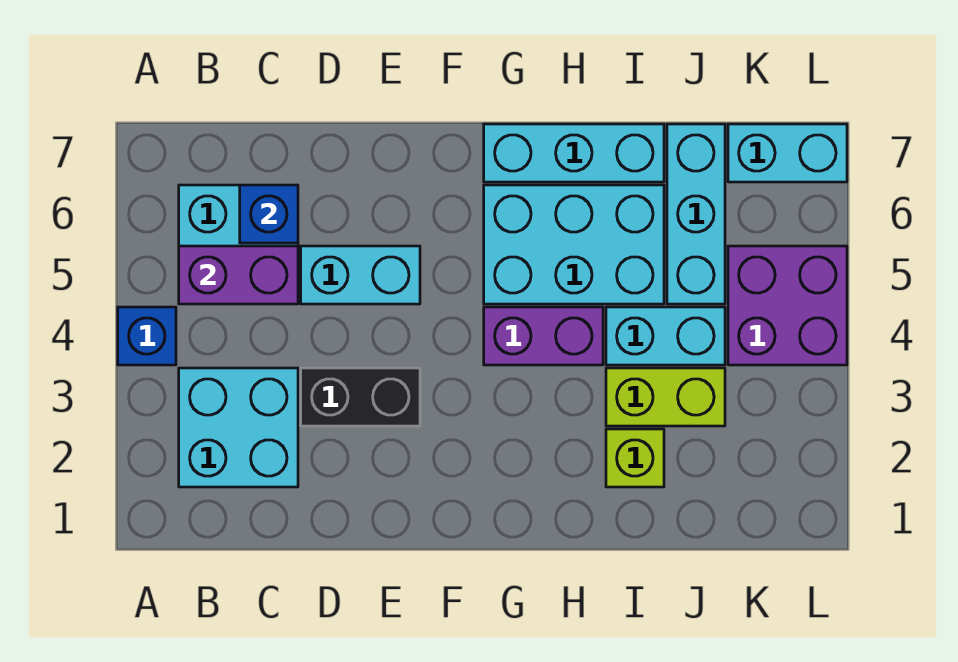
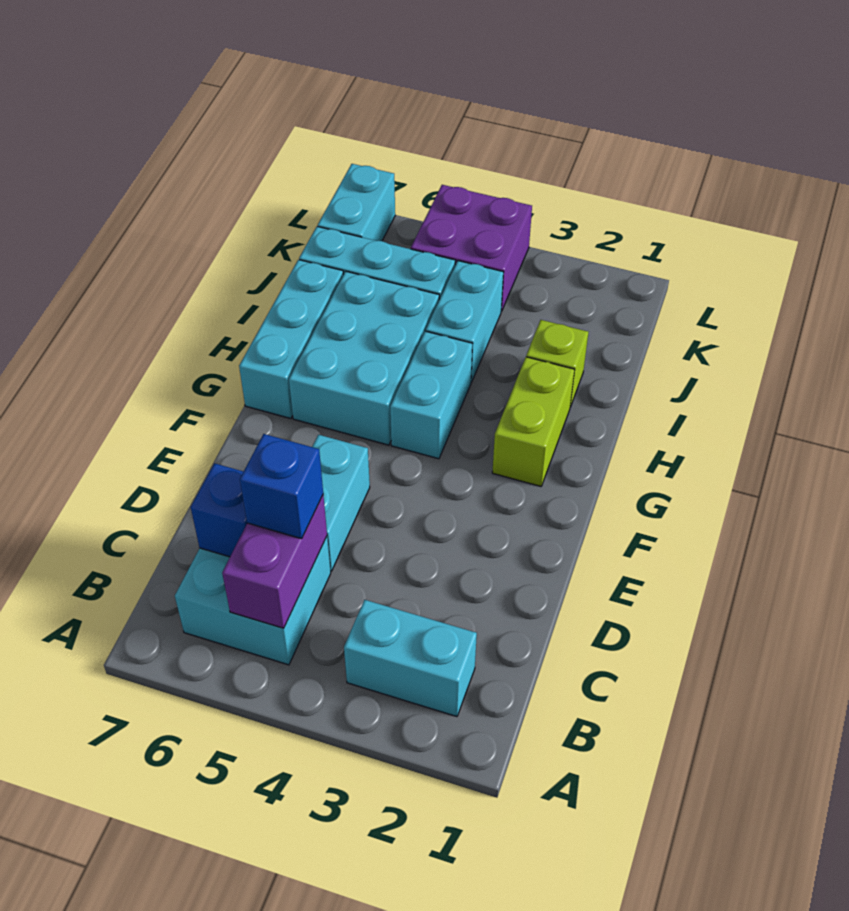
blue 1x1 brick [118,307,176,365] -> blue 1x1 brick moved to [240,434,323,539]
cyan 2x2 brick [179,368,298,487] -> cyan 1x2 brick [344,600,477,717]
black 1x2 brick [301,368,420,426] -> none
purple 1x2 brick [484,307,603,365] -> cyan 1x2 brick [390,331,472,459]
lime 1x2 brick [606,368,725,426] -> lime 1x2 brick moved to [492,357,575,486]

